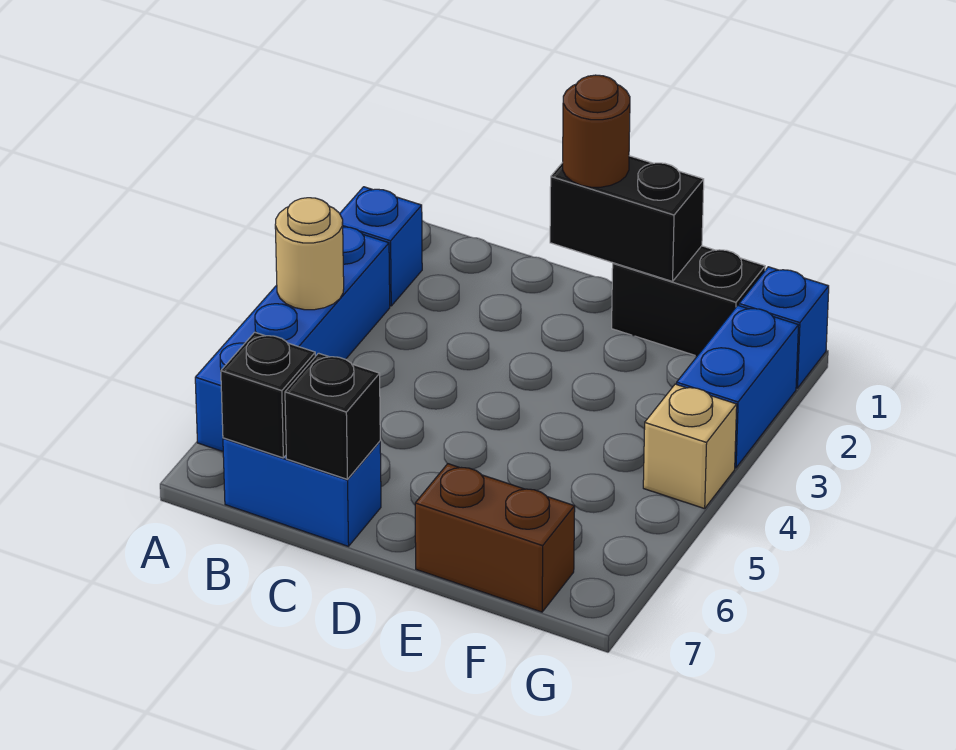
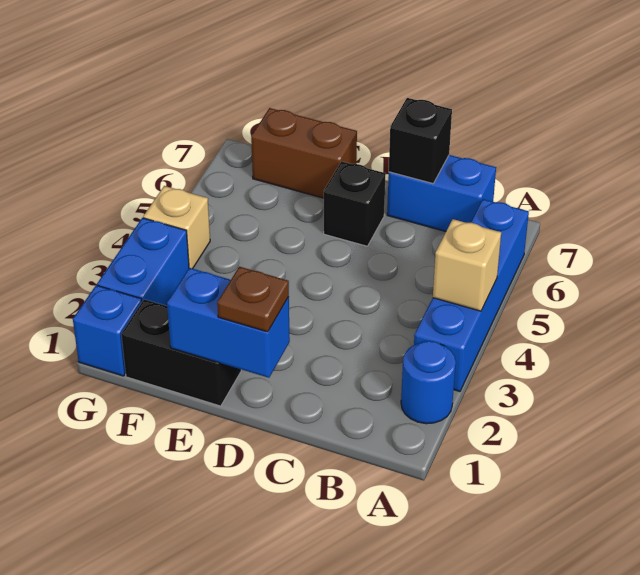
blue 1x1 brick [340,187,422,306] -> blue 1x1 round brick [401,341,456,424]
tan 1x1 round brick [275,198,344,310] -> tan 1x1 brick [433,219,501,311]
black 1x1 brick [221,332,315,458] -> black 1x1 brick moved to [324,161,386,246]
black 1x2 brick [550,156,704,282] -> blue 1x2 brick [167,268,290,378]
brown 1x1 round brick [563,75,630,187] -> brown 1x1 plate [217,267,289,332]

